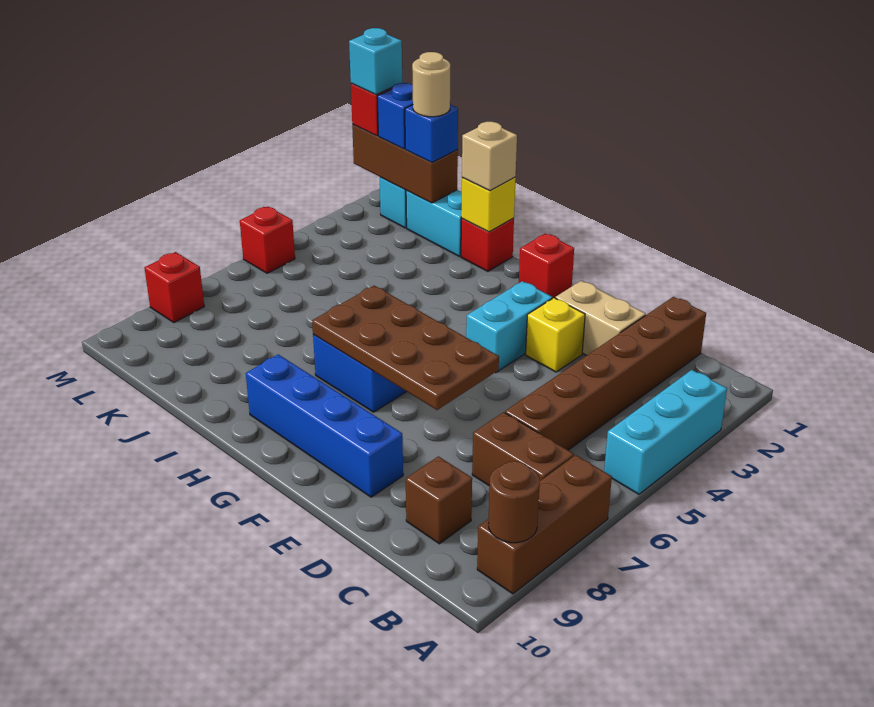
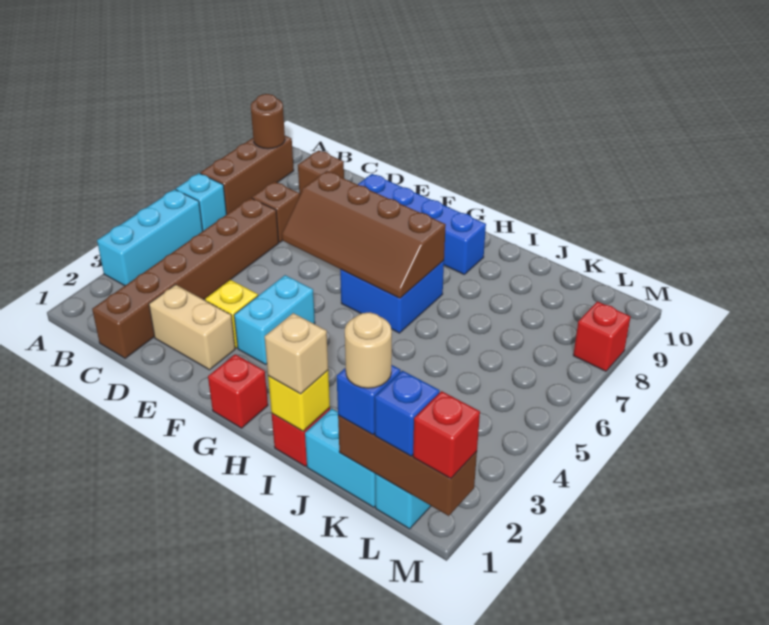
brown 1x2 brick [472,412,574,486] -> brown 1x1 brick [252,182,300,242]
brown 2x4 plate [312,286,499,410] -> brown 2x4 slope [282,171,446,298]
cyan 1x1 brick [349,28,402,95] -> cyan 1x1 brick moved to [176,173,227,231]
red 1x1 brick [240,207,295,273] -> none

